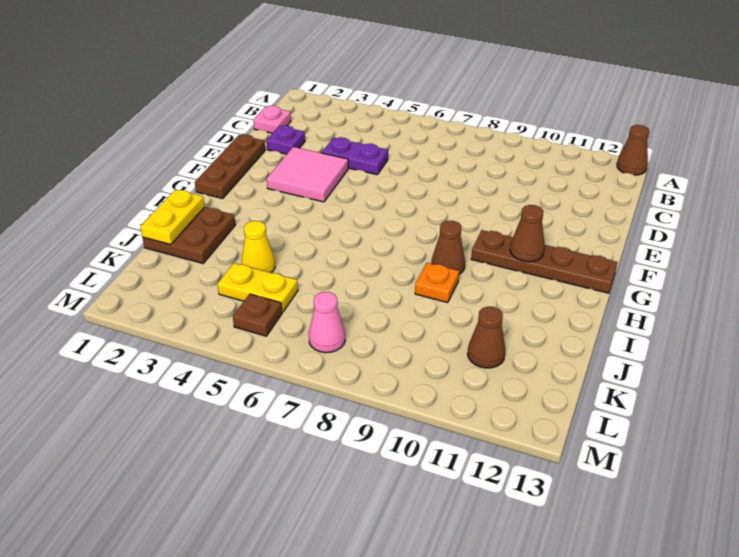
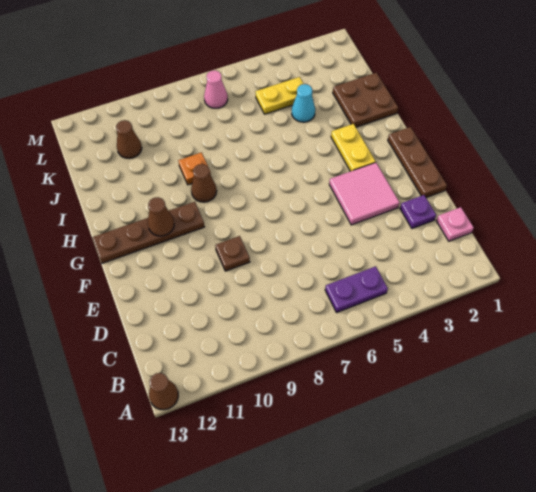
purple 1x2 plate [322,137,388,175] -> purple 1x2 plate moved to [325,266,388,312]
yellow 1x2 plate [140,190,205,245] -> yellow 1x2 plate moved to [331,124,376,171]
yellow 1x1 cone [242,221,275,273] -> cyan 1x1 cone [292,84,315,122]
brown 1x1 plate [233,294,282,336] -> brown 1x1 plate moved to [215,236,250,271]

